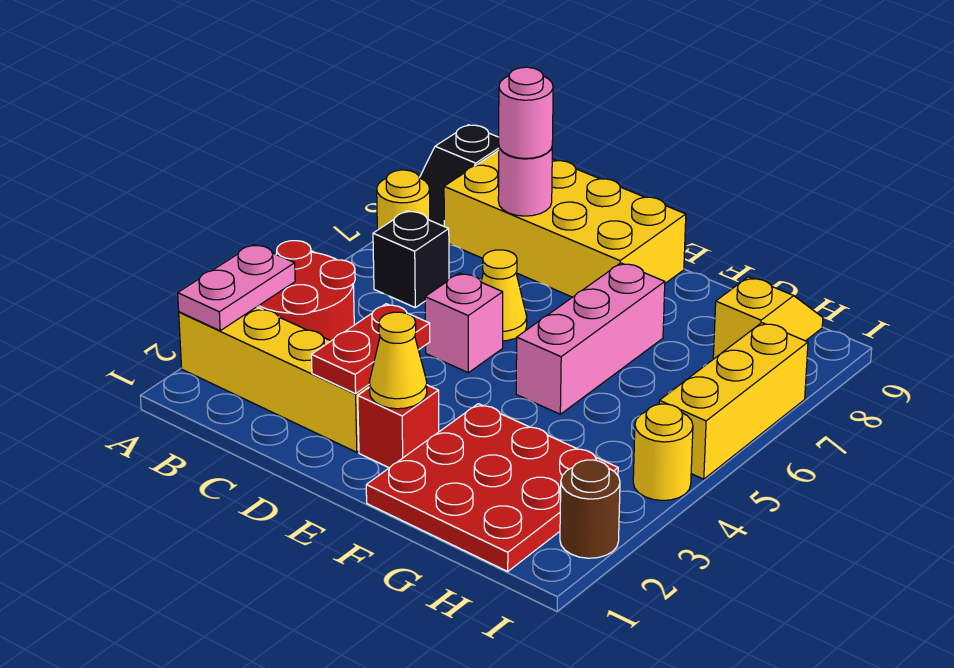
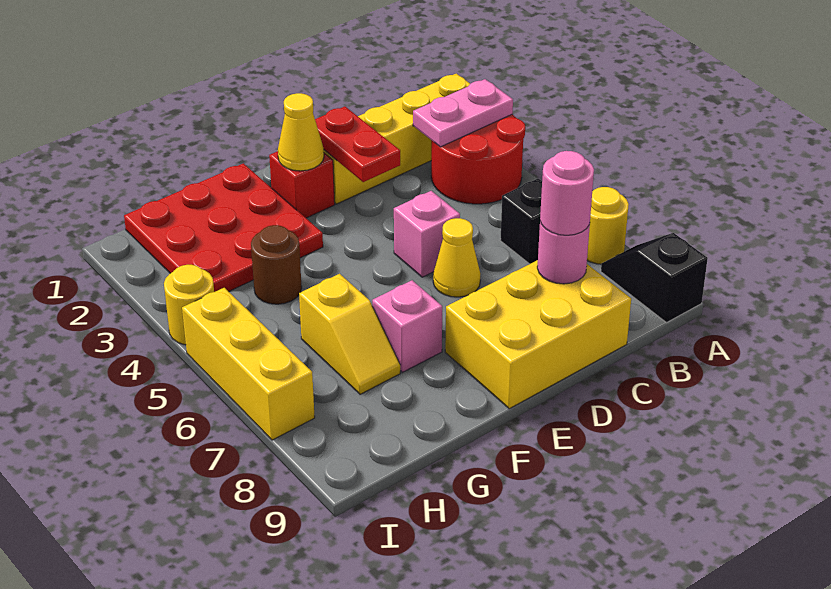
pink 1x2 plate [178,244,295,331] -> pink 1x2 plate turned to [413,79,513,147]
yellow 2x4 brick [444,150,686,297] -> yellow 2x3 brick [445,260,631,409]
pink 1x3 brick [516,263,665,414] -> pink 1x1 brick [372,280,442,372]
yellow 1x2 slope [713,277,823,358] -> yellow 1x2 slope moved to [299,274,400,394]
brown 1x1 round brick [560,460,620,558] -> brown 1x1 round brick moved to [251,225,302,304]

